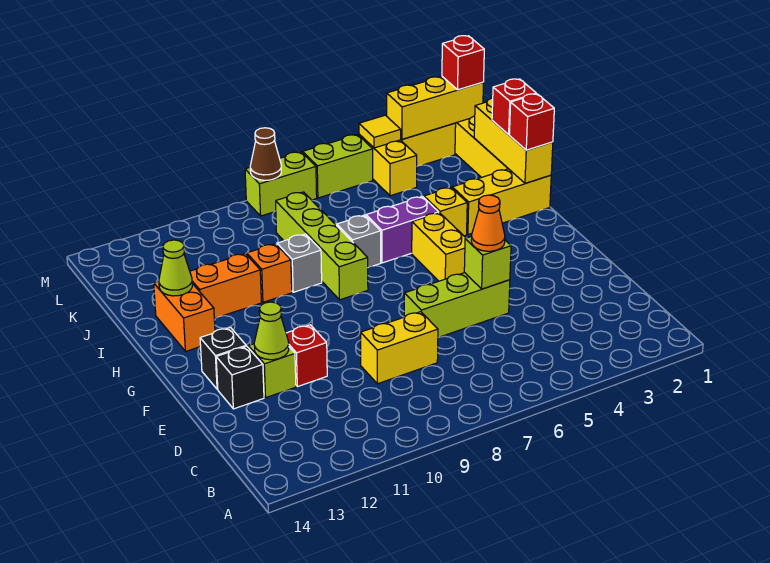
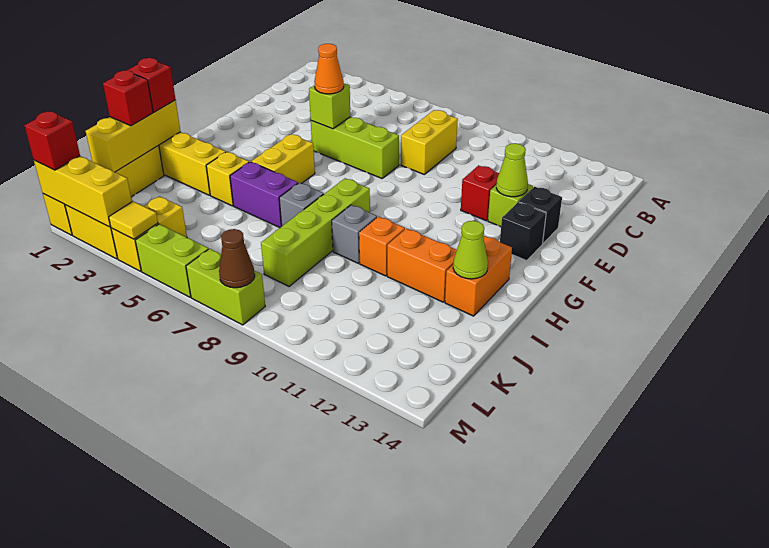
yellow 1x2 brick [360,312,438,384] -> yellow 1x2 brick turned to [401,110,458,174]

